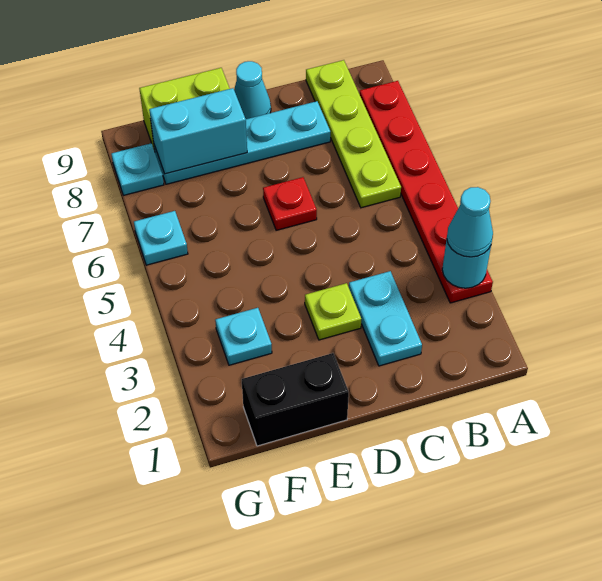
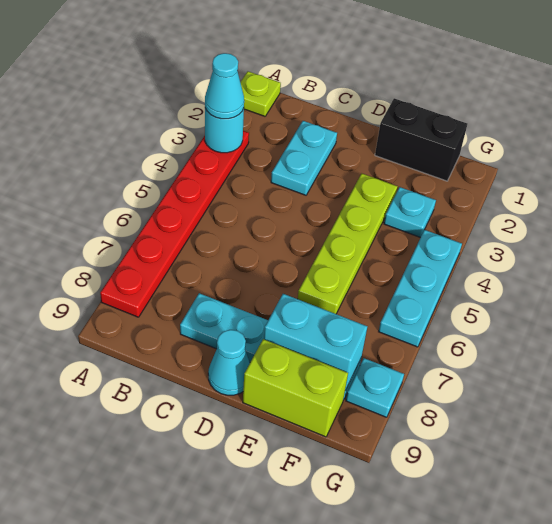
lime 1x4 plate [306,60,401,208] -> lime 1x4 plate moved to [298,174,398,314]
lime 1x1 plate [305,283,361,340] -> lime 1x1 plate moved to [240,71,281,116]
red 1x1 plate [263,177,317,230] -> none
cyan 1x1 plate [134,211,188,265] -> cyan 1x3 plate [379,230,462,347]

